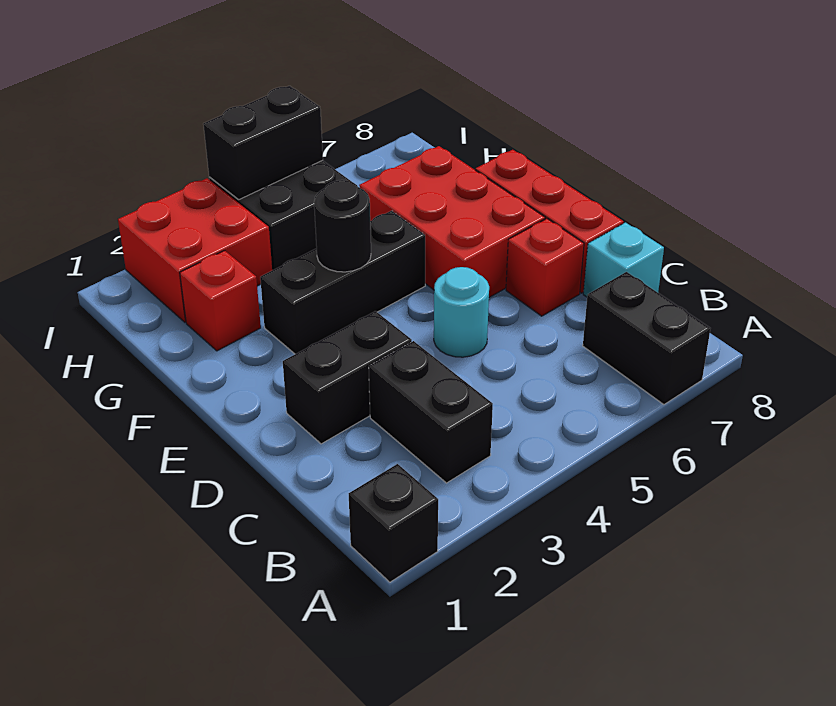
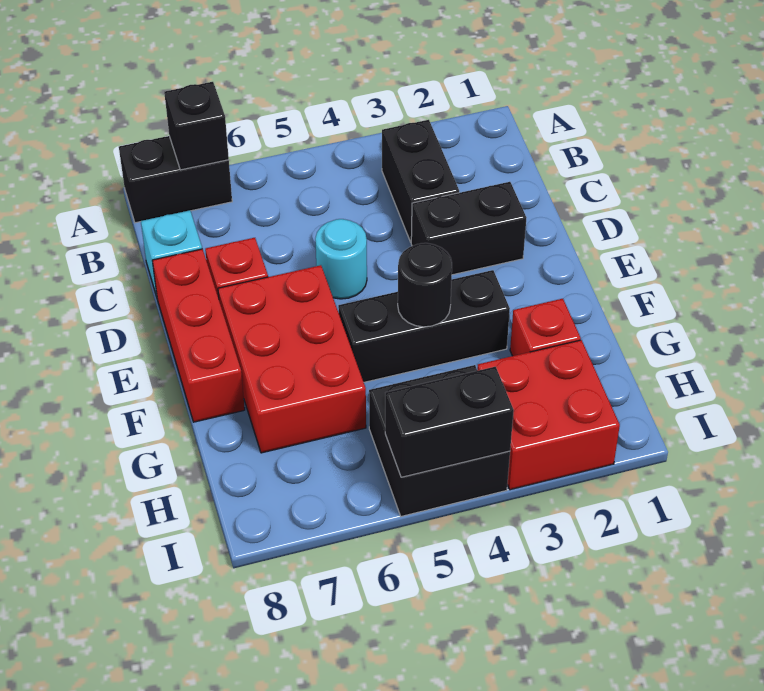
black 1x1 brick [349,464,438,582] -> black 1x1 brick moved to [164,82,229,170]
black 1x2 brick [583,272,711,405] -> black 1x2 brick turned to [119,136,232,223]

